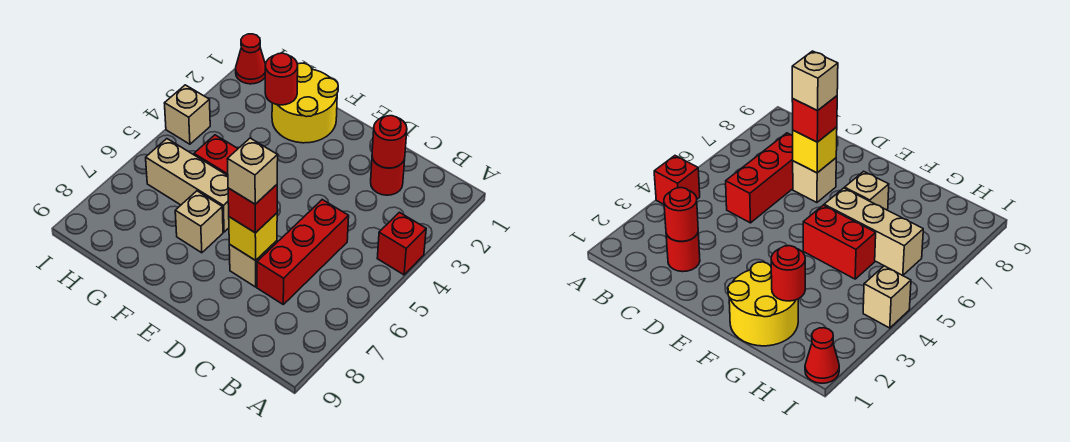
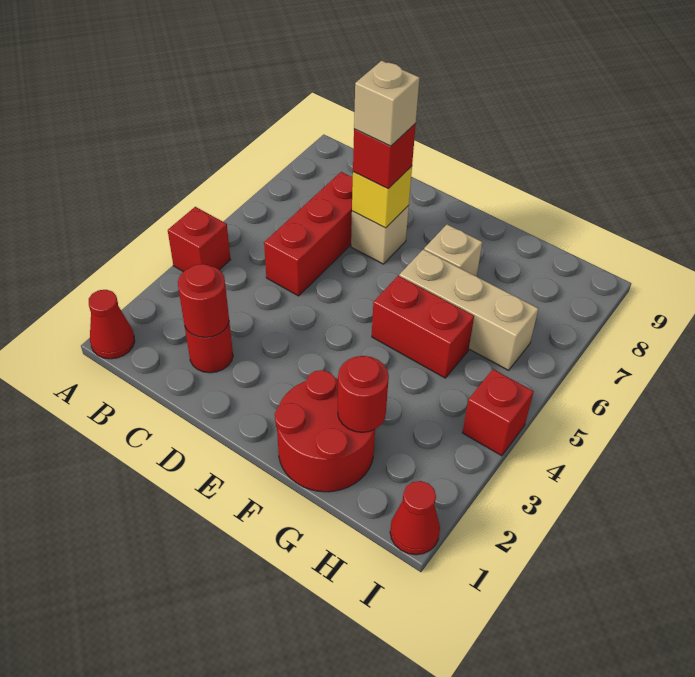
none -> red 1x1 cone [89,290,135,359]
yellow 2x2 round brick [272,63,338,143] -> red 2x2 round brick [275,370,375,492]
tan 1x1 brick [165,85,210,144] -> red 1x1 brick [462,369,534,456]

